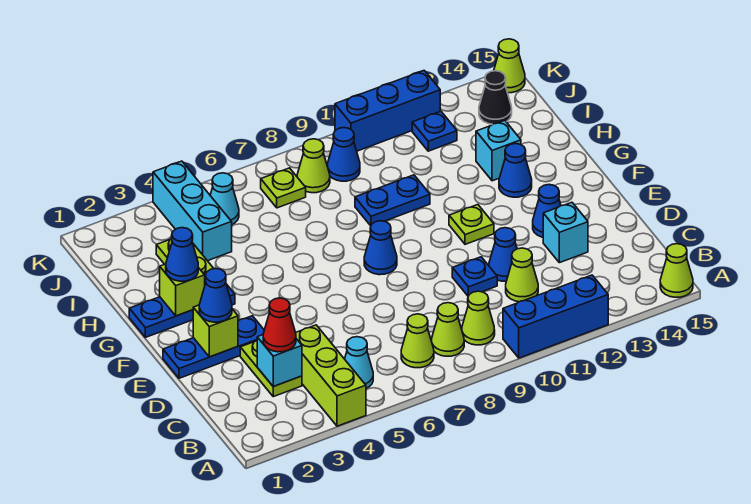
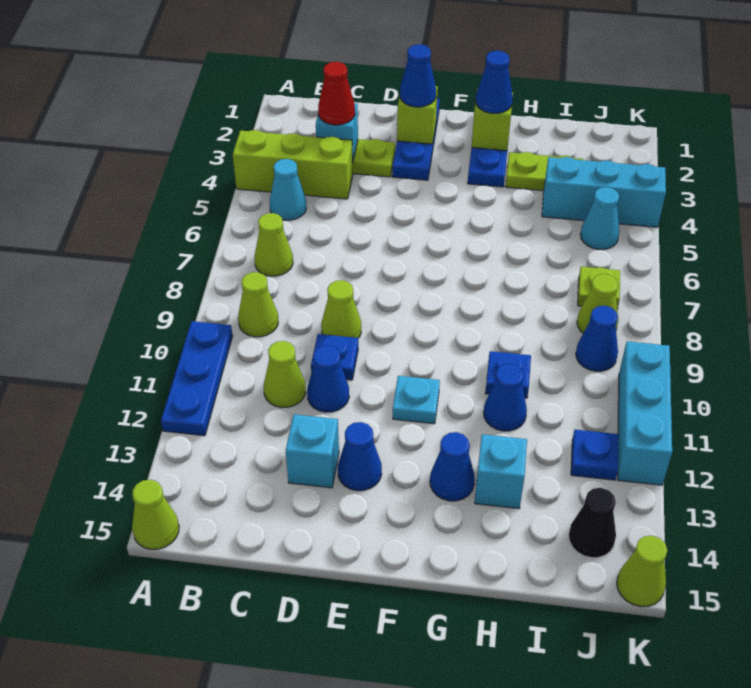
blue 1x3 brick [503,275,608,358] -> blue 1x3 plate [161,321,232,436]
lime 1x1 cone [432,303,464,356] -> lime 1x1 cone moved to [321,280,361,338]
blue 1x1 cone [364,221,397,275] -> blue 1x1 cone moved to [484,364,527,431]
lime 1x1 plate [449,205,494,244] -> cyan 1x1 plate [393,376,440,424]
blue 1x2 plate [355,175,430,226] -> blue 1x1 plate [485,351,531,398]
blue 1x3 brick [335,71,440,151] -> cyan 1x3 brick [618,341,672,485]

